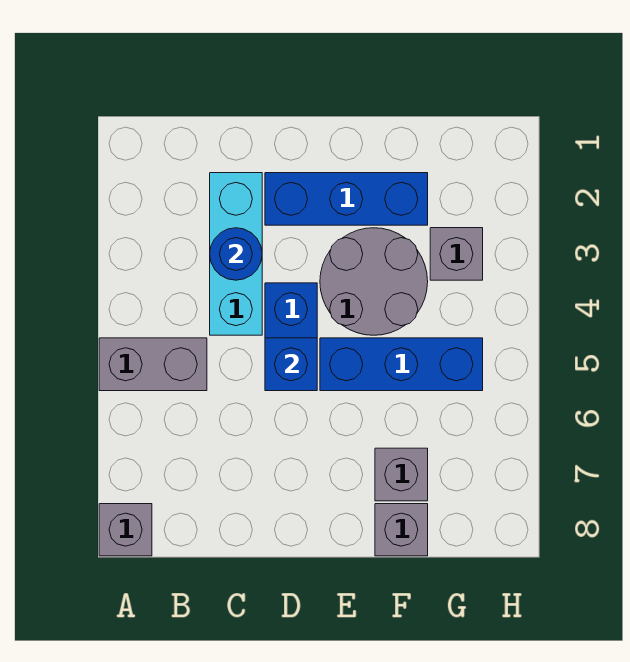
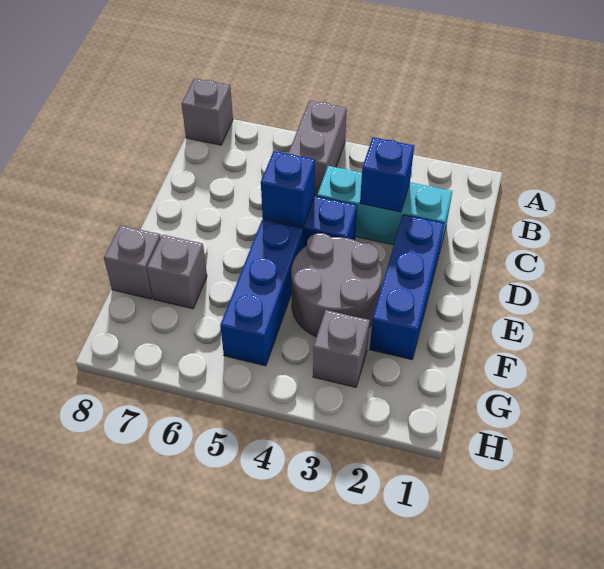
blue 1x1 round brick [210,228,262,280] -> blue 1x1 brick [360,137,414,212]

